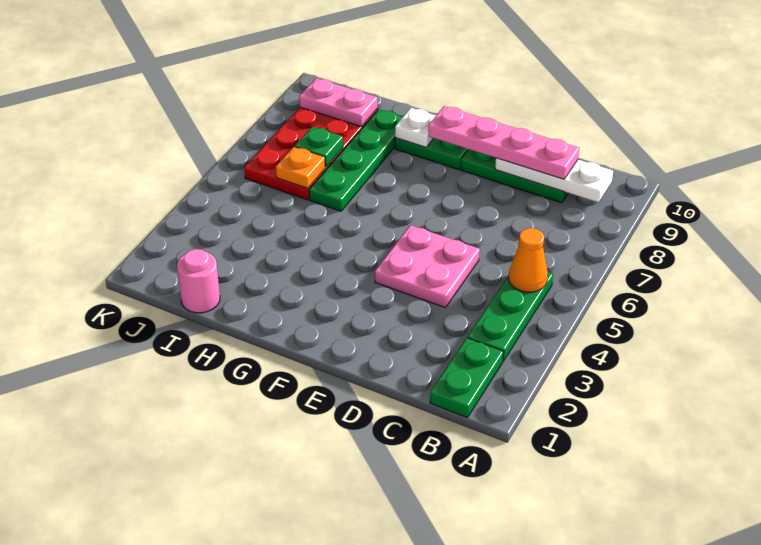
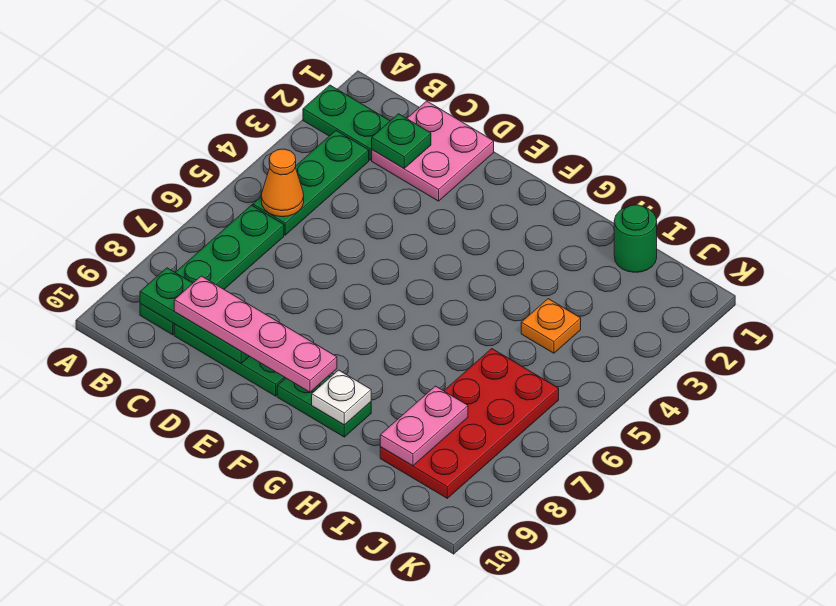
green 1x2 plate [430,338,504,418] -> green 1x2 plate turned to [303,85,390,160]
white 1x3 plate [495,158,613,202] -> green 1x3 plate [140,268,249,363]
pink 2x2 plate [375,225,480,308] -> pink 2x2 plate moved to [372,101,494,201]
green 1x4 plate [309,109,403,211] -> green 1x4 plate moved to [140,205,284,335]
pink 1x1 round brick [177,249,220,313] -> green 1x1 round brick [614,205,657,272]
orange 1x1 plate [276,147,325,188] -> orange 1x1 plate moved to [521,299,581,353]
green 1x1 plate [295,126,343,167] -> green 1x1 plate moved to [372,114,431,168]
pink 1x2 plate [299,78,377,127] -> pink 1x2 plate turned to [380,386,468,466]

